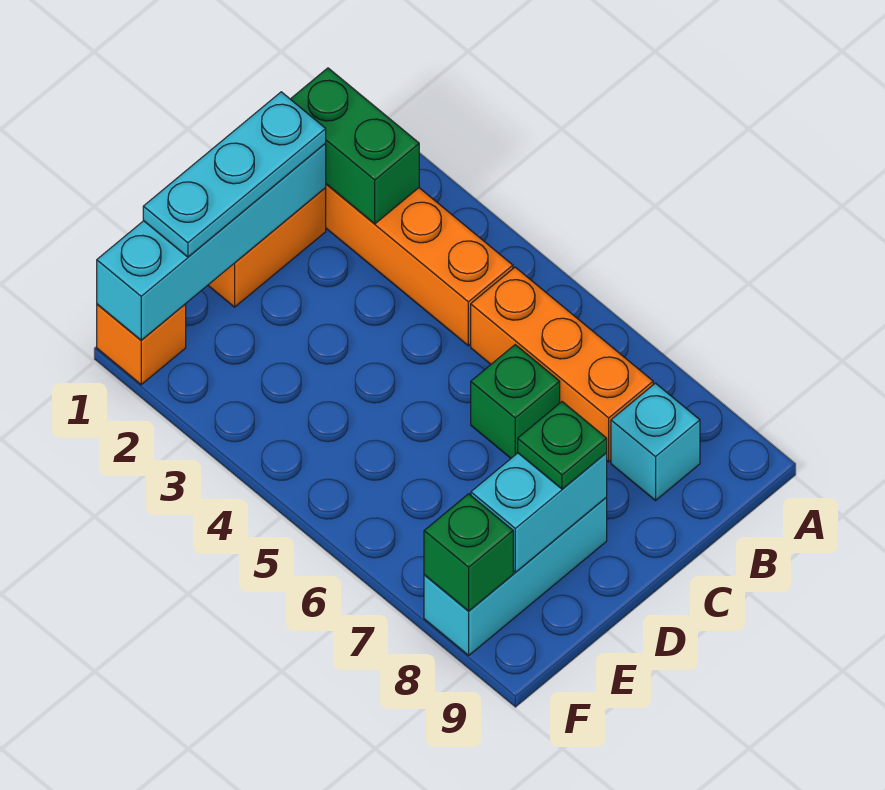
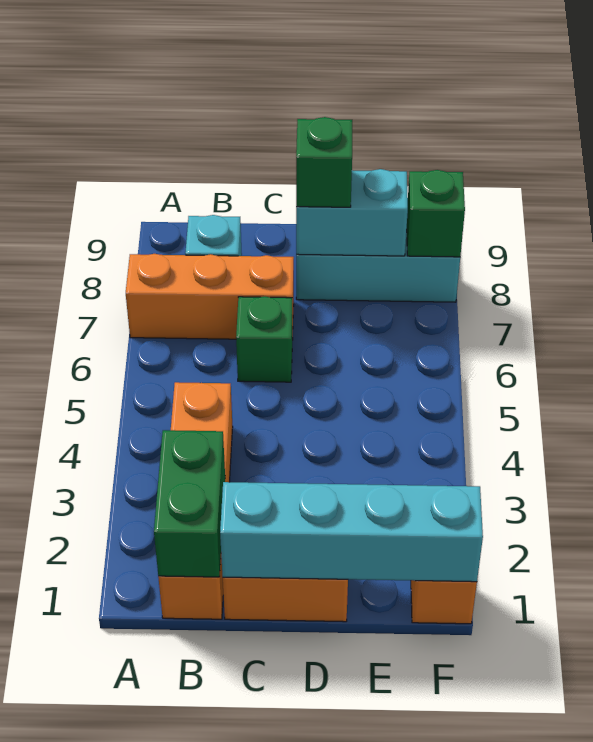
orange 1x3 brick [471,267,653,462] -> orange 1x3 brick turned to [126,254,294,340]
cyan 1x3 plate [143,92,326,257] -> none
green 1x1 plate [518,402,607,489] -> green 1x1 brick [296,117,352,207]

